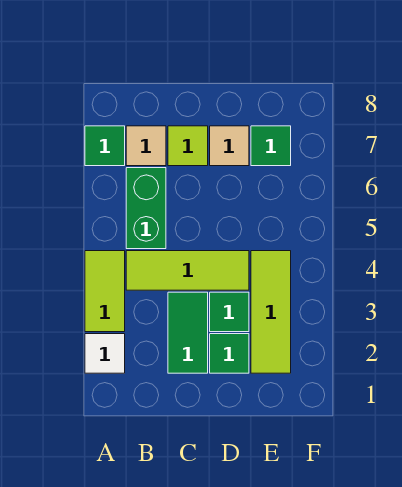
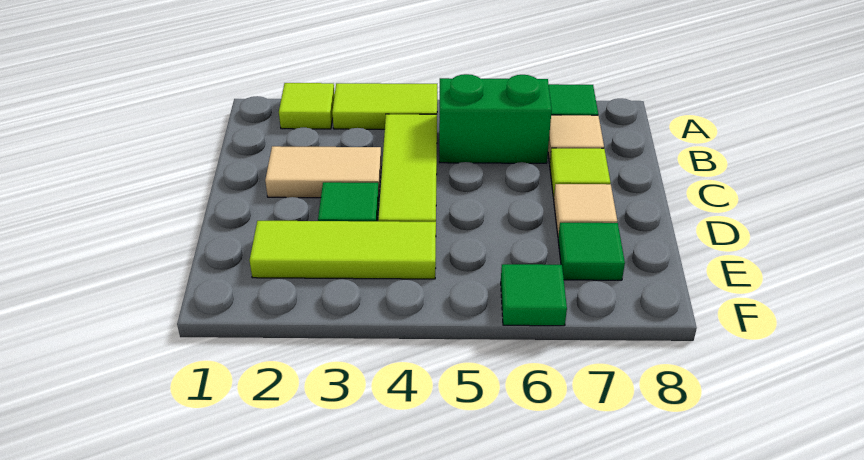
white 1x1 tile [85,334,125,373] -> lime 1x1 tile [279,83,335,129]
green 1x2 tile [168,292,208,373] -> tan 1x2 tile [265,146,381,198]
green 1x1 tile [210,334,249,373] -> green 1x1 tile moved to [501,264,567,326]

